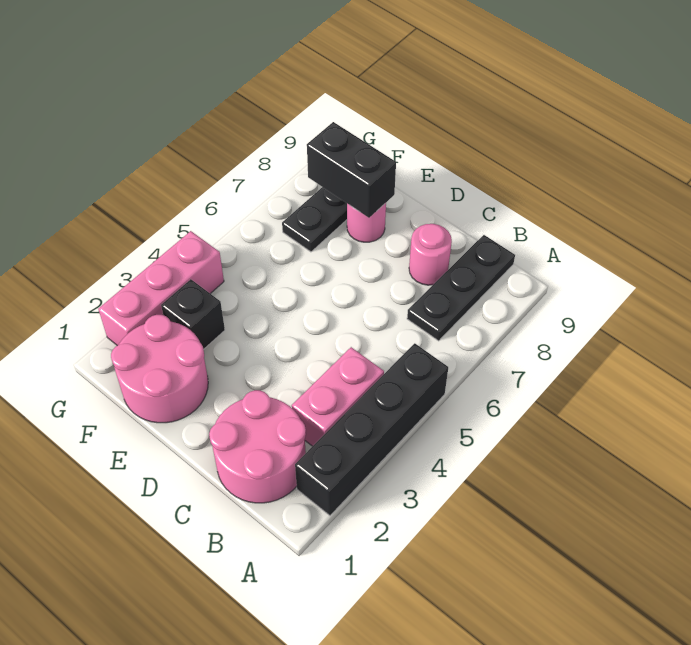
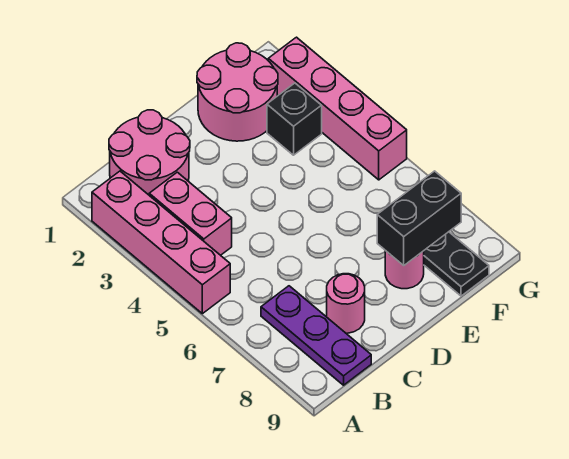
black 1x4 brick [295,343,448,516] -> pink 1x4 brick [92,171,230,314]
black 1x3 plate [407,235,515,341] -> purple 1x3 plate [261,286,371,385]
pink 1x3 brick [98,231,224,346] -> pink 1x4 brick [268,37,407,180]

